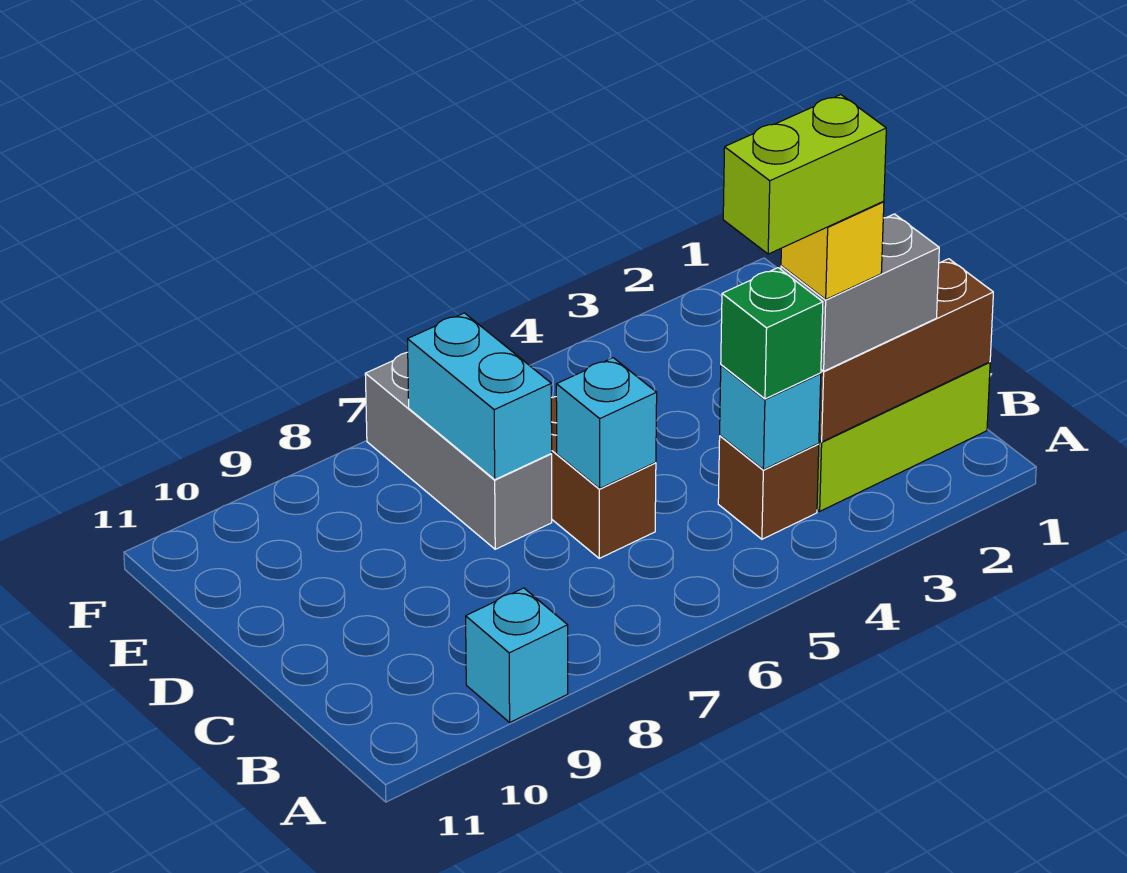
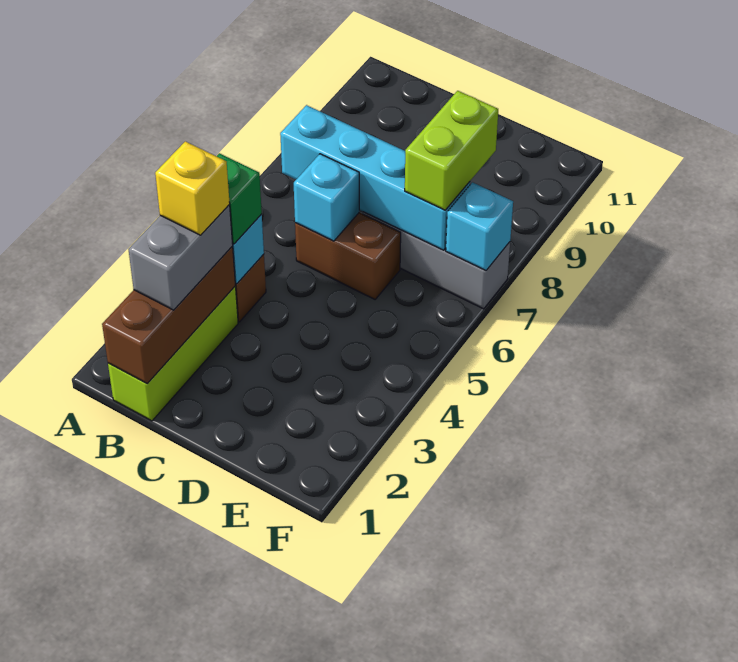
cyan 1x1 brick [466,588,568,722] -> cyan 1x1 brick moved to [446,182,513,270]
lime 1x2 brick [723,95,886,254] -> lime 1x2 brick moved to [405,91,498,210]
cyan 1x2 brick [408,313,552,480] -> cyan 1x4 brick [280,105,470,250]

